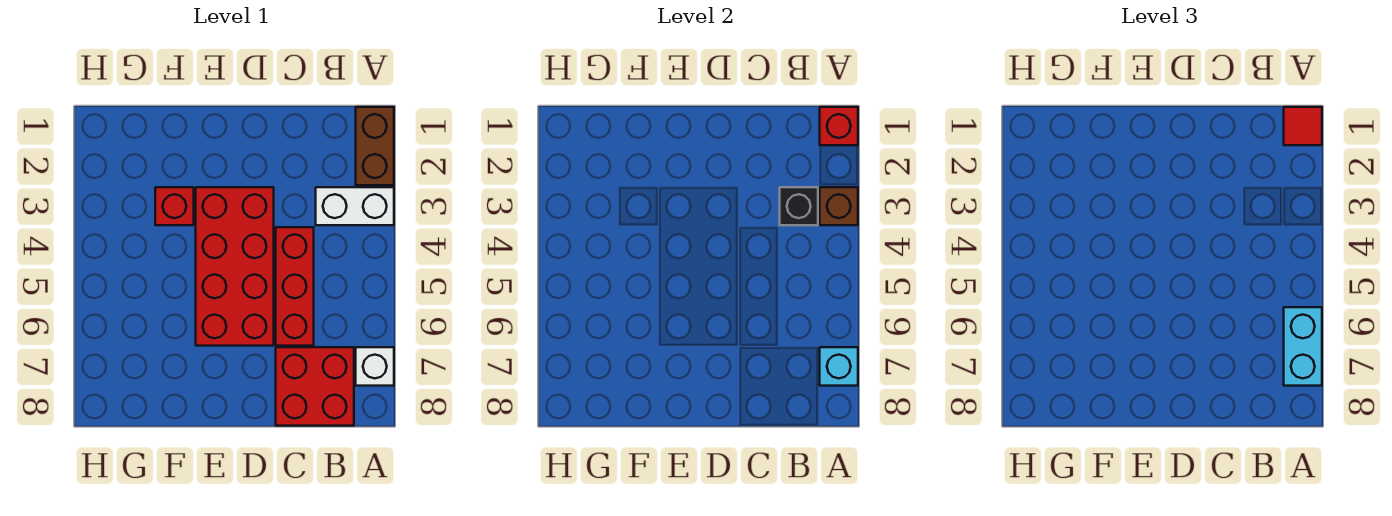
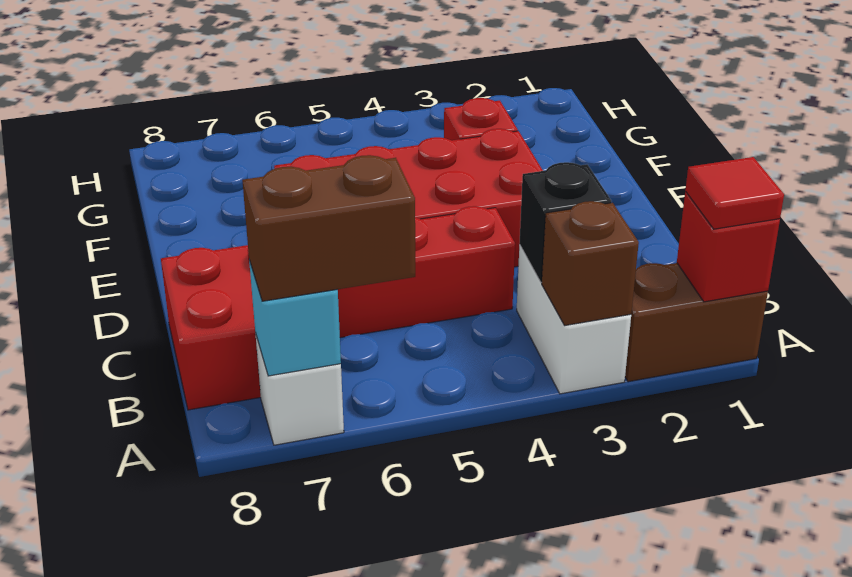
cyan 1x2 brick [1284,307,1322,386] -> brown 1x2 brick [242,155,415,301]

